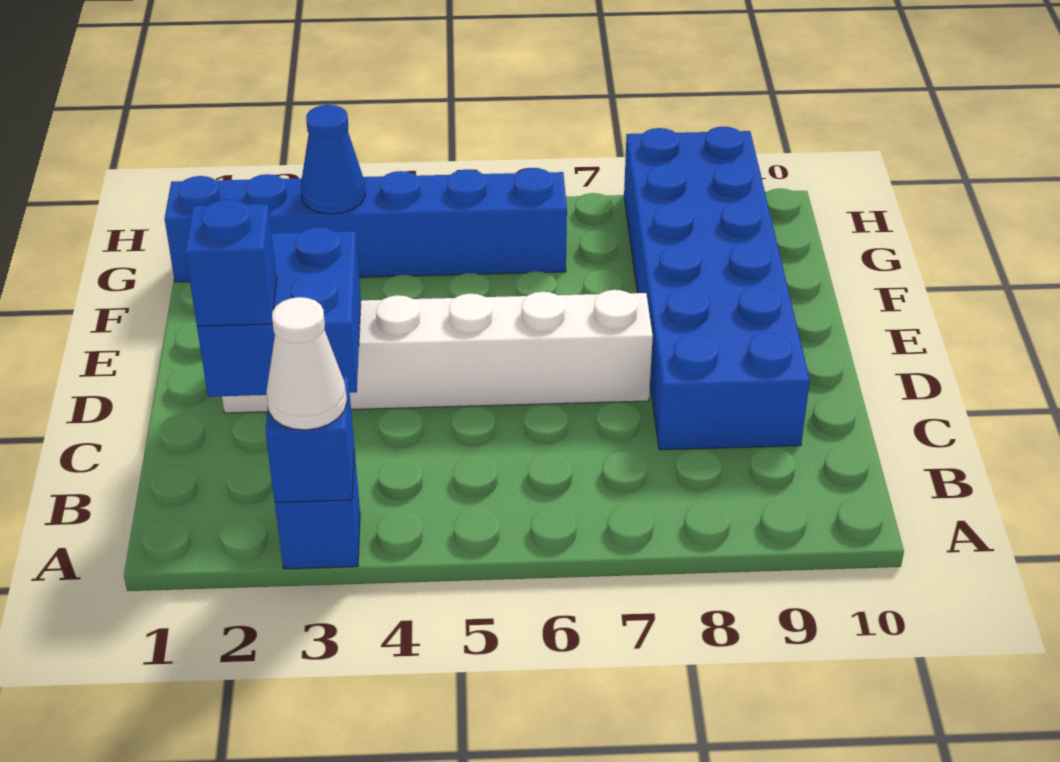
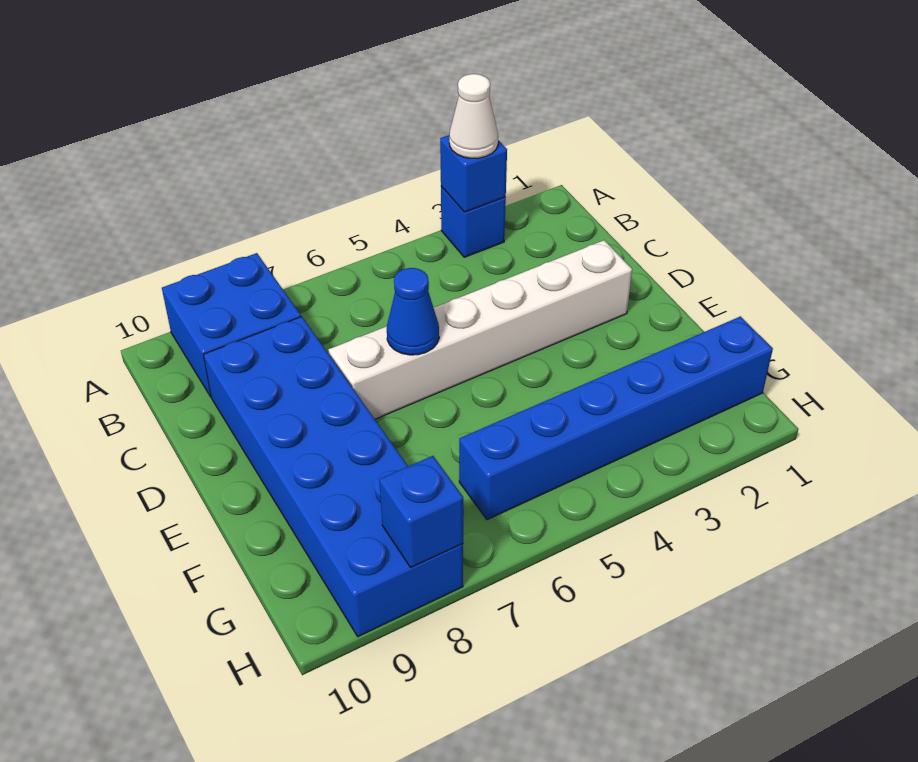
blue 2x2 brick [197,227,361,397] -> blue 2x2 brick moved to [162,253,301,397]
blue 1x1 brick [185,200,277,326] -> blue 1x1 brick moved to [379,456,463,567]
blue 1x1 cone [301,105,366,214] -> blue 1x1 cone moved to [387,268,439,355]

